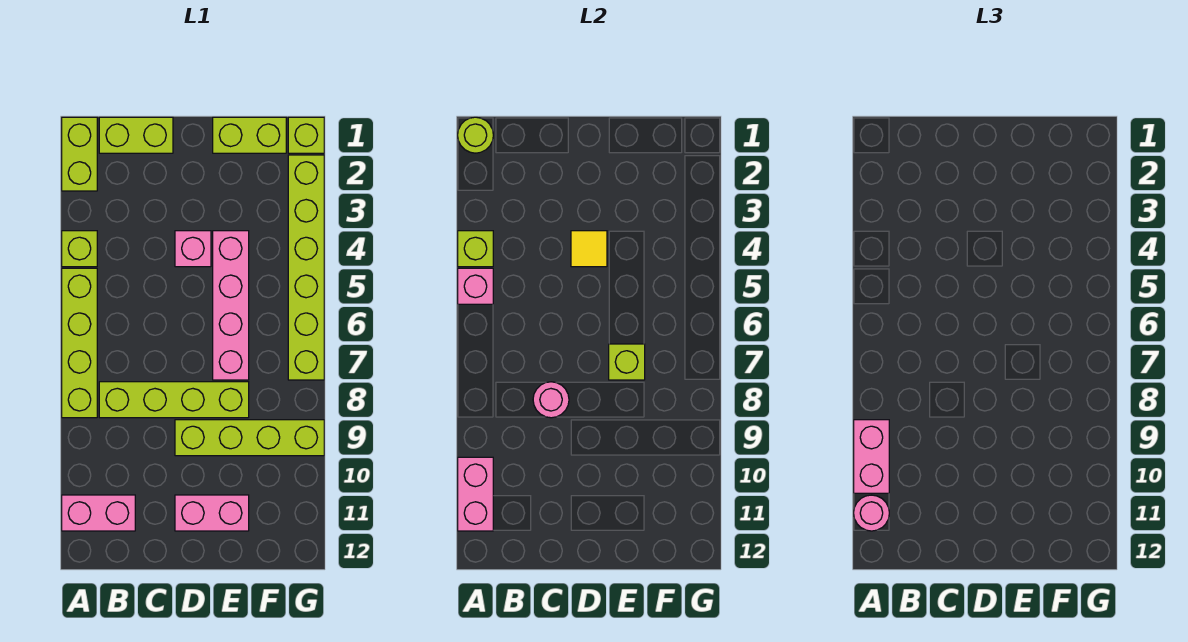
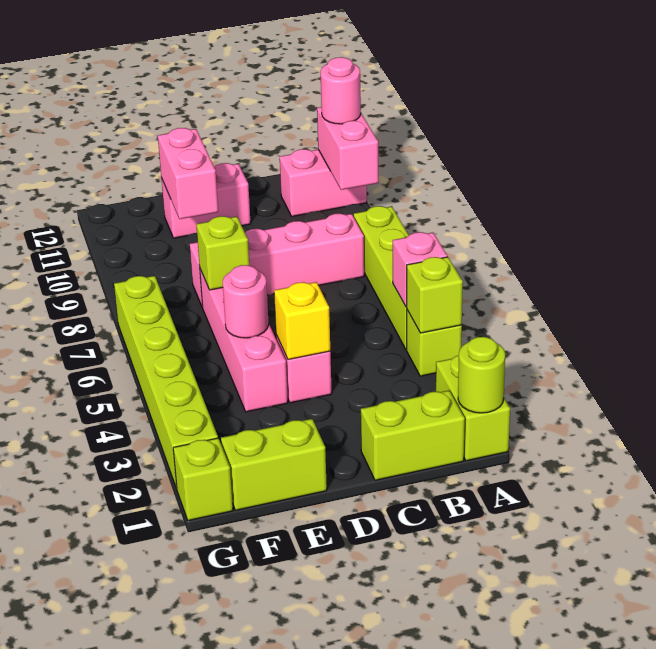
pink 1x2 brick [854,420,889,493] -> pink 1x2 brick moved to [158,128,218,219]
lime 1x4 brick [99,382,249,418] -> pink 1x4 brick [190,214,364,307]
pink 1x1 round brick [533,382,569,418] -> pink 1x1 round brick moved to [223,265,269,338]
yellow 1x1 tile [571,231,607,267] -> yellow 1x1 brick [274,282,330,360]
lime 1x4 brick [175,420,324,456] -> none

